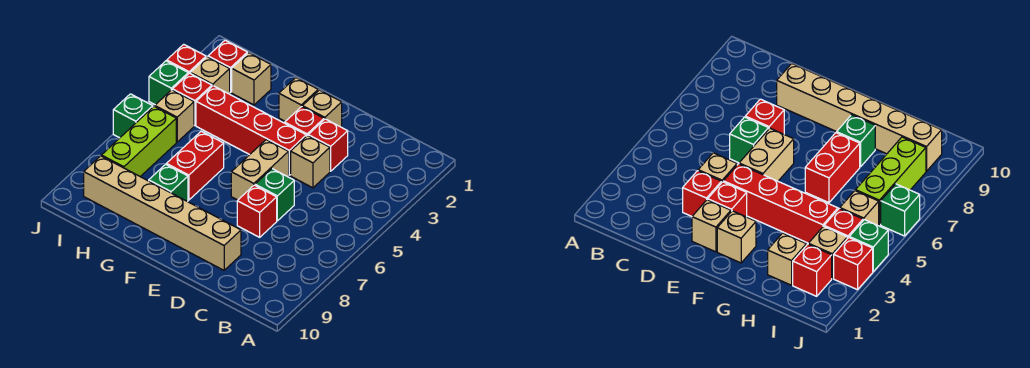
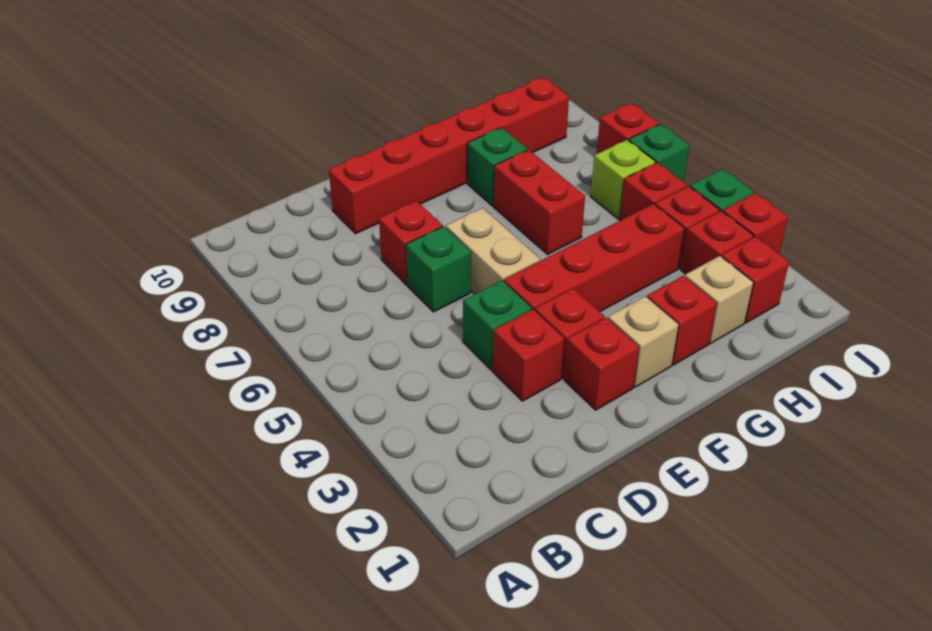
tan 1x1 brick [291,136,330,188] -> green 1x1 brick [463,280,532,370]
tan 1x6 brick [84,156,241,270] -> red 1x6 brick [329,77,569,234]
tan 1x1 brick [302,90,342,127] -> red 1x1 brick [564,318,639,410]
none -> red 1x1 brick [647,276,717,365]
tan 1x1 brick [190,57,230,94] -> red 1x1 brick [681,211,754,274]
tan 1x1 brick [155,90,194,142] -> red 1x1 brick [619,163,687,220]
lime 1x3 brick [101,106,176,177] -> lime 1x1 brick [591,140,656,219]
none -> red 1x1 brick [597,103,659,154]

